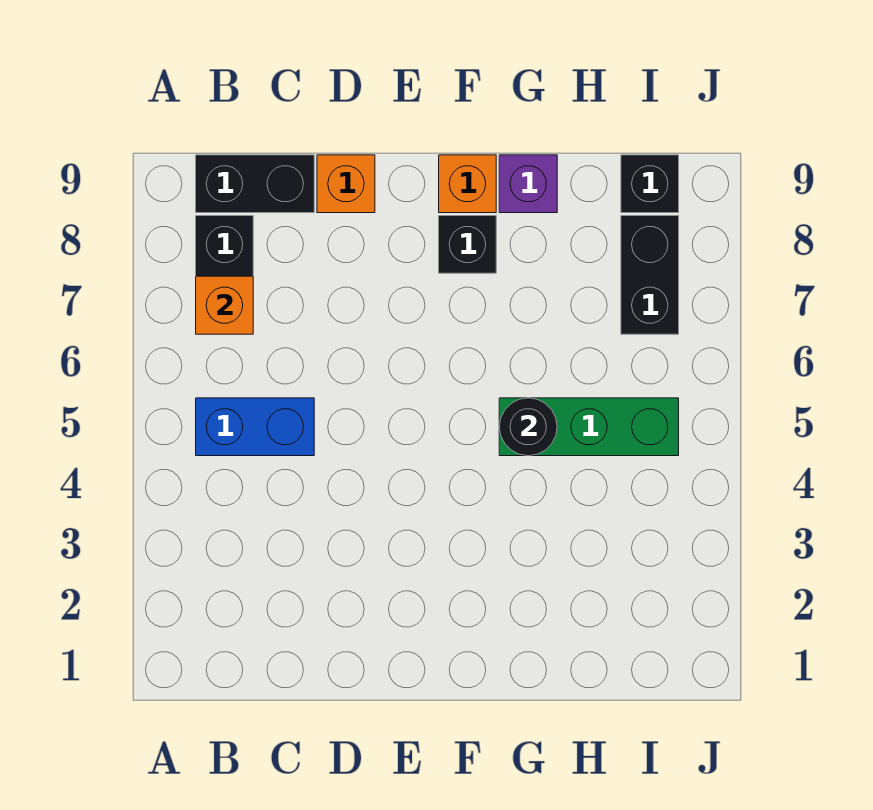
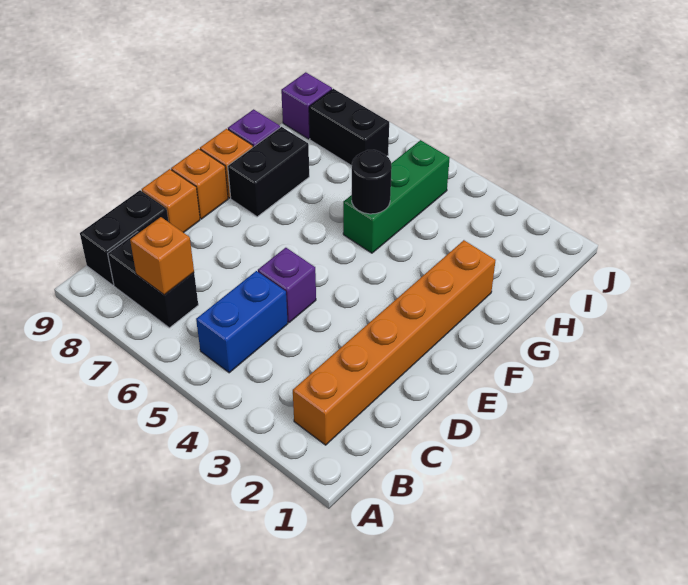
none -> orange 1x6 brick [293,240,496,445]
none -> purple 1x1 brick [258,248,316,323]
none -> orange 1x1 brick [171,149,228,219]
black 1x1 brick [439,216,496,273] -> black 1x2 brick [228,127,309,217]
black 1x1 brick [621,155,679,213] -> purple 1x1 brick [281,72,332,139]

